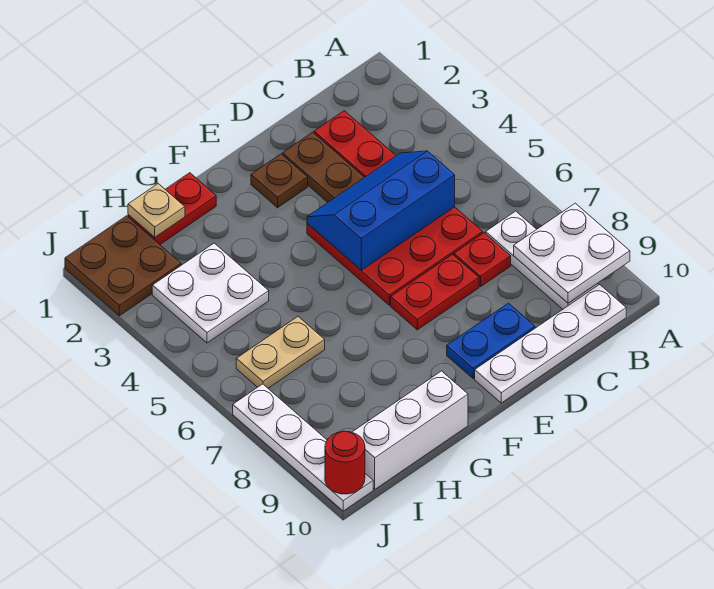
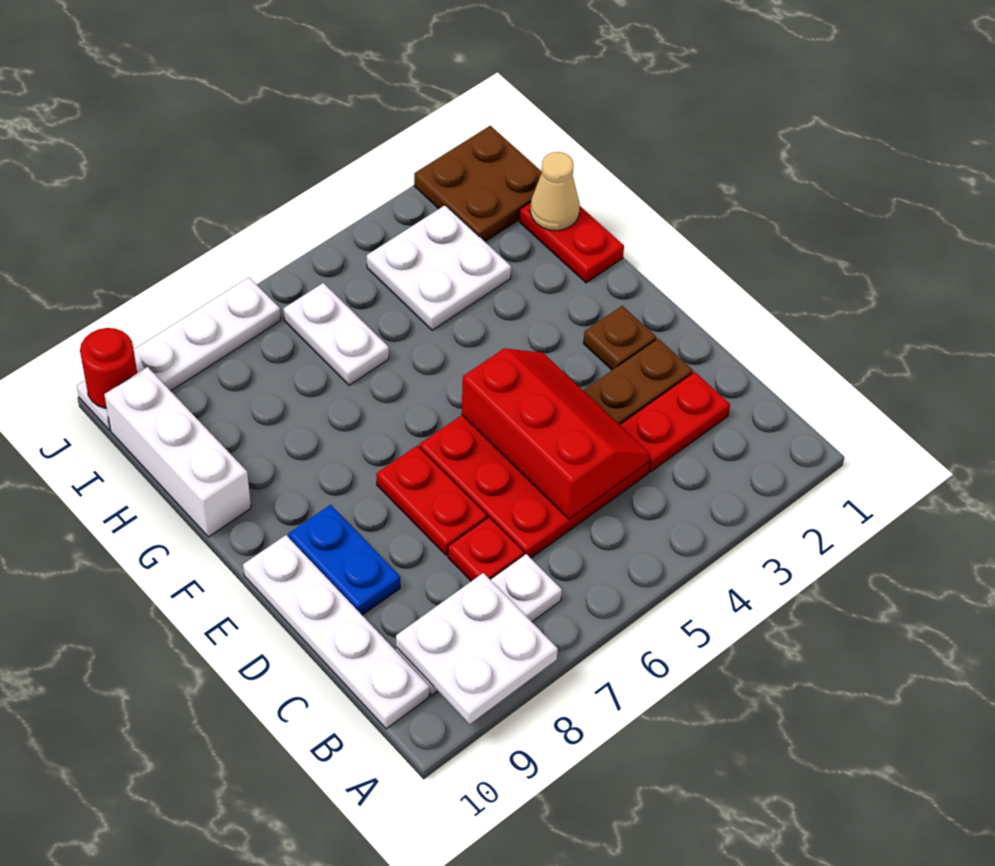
blue 2x3 slope [307,151,455,270] -> red 2x3 slope [462,348,651,519]
tan 1x1 plate [128,184,185,237] -> tan 1x1 cone [530,152,580,231]
tan 1x2 plate [236,317,325,388] -> white 1x2 plate [284,283,389,385]

